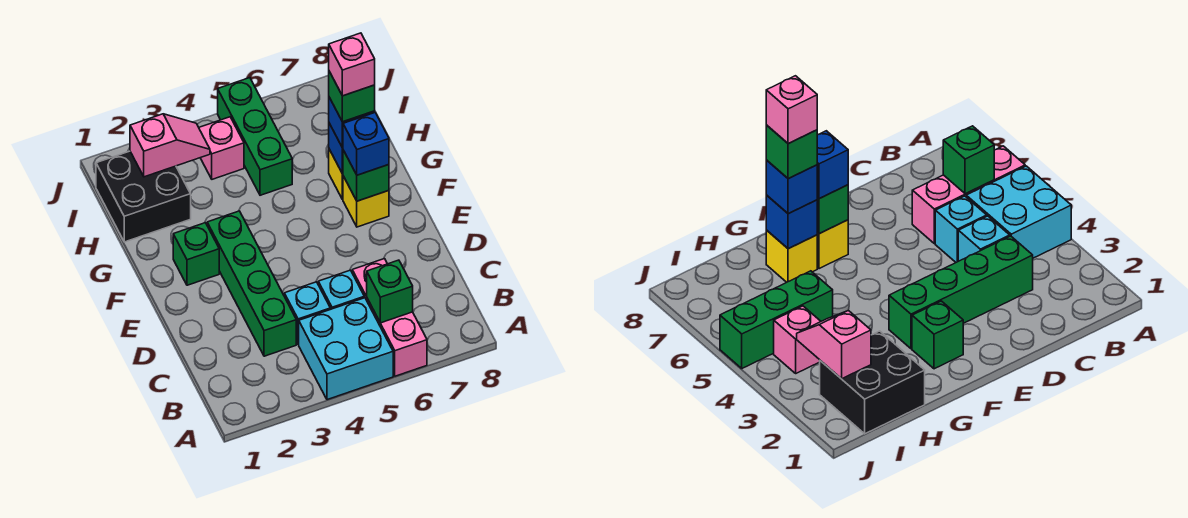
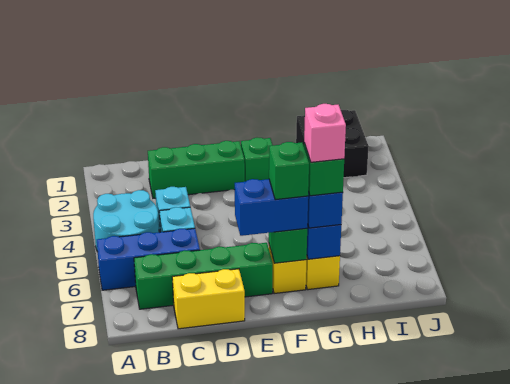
cyan 2x2 brick [299,298,393,400] -> cyan 2x2 round brick [93,190,159,252]
pink 1x3 brick [352,259,427,376] -> blue 1x3 brick [97,228,200,290]
green 1x1 brick [367,260,413,323] -> green 1x1 brick moved to [269,142,309,200]
green 1x4 brick [207,211,296,356] -> green 1x4 brick moved to [134,243,273,309]
none -> yellow 1x2 brick [172,269,245,329]
blue 1x1 brick [343,112,389,175] -> blue 1x2 brick [235,179,308,236]
green 1x3 brick [218,78,292,195] -> green 1x3 brick moved to [148,141,245,198]
pink 1x2 slope [130,114,210,177] -> none
pink 1x1 brick [199,117,244,179] -> none

